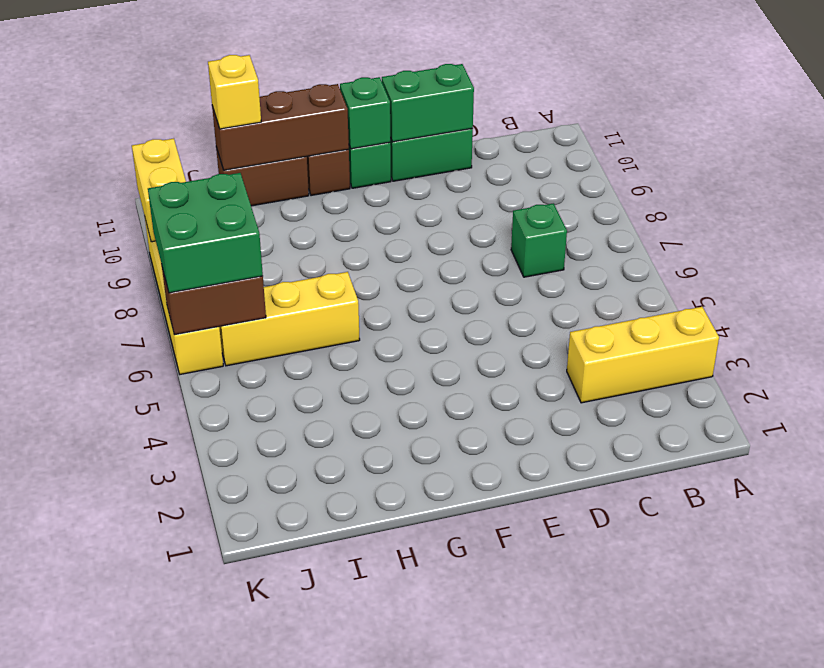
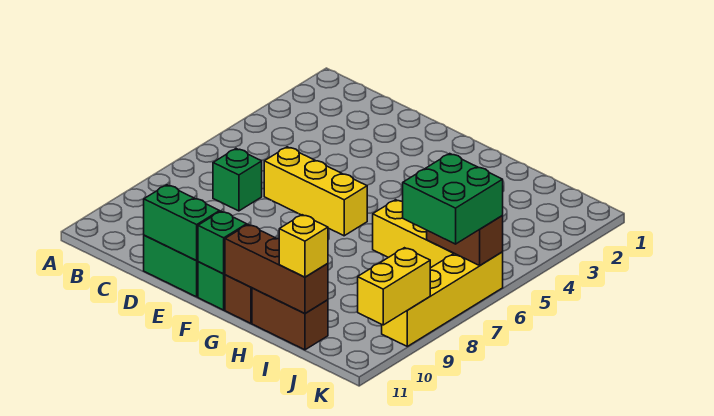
yellow 1x3 brick [567,307,719,403] -> yellow 1x3 brick moved to [264,147,367,236]

